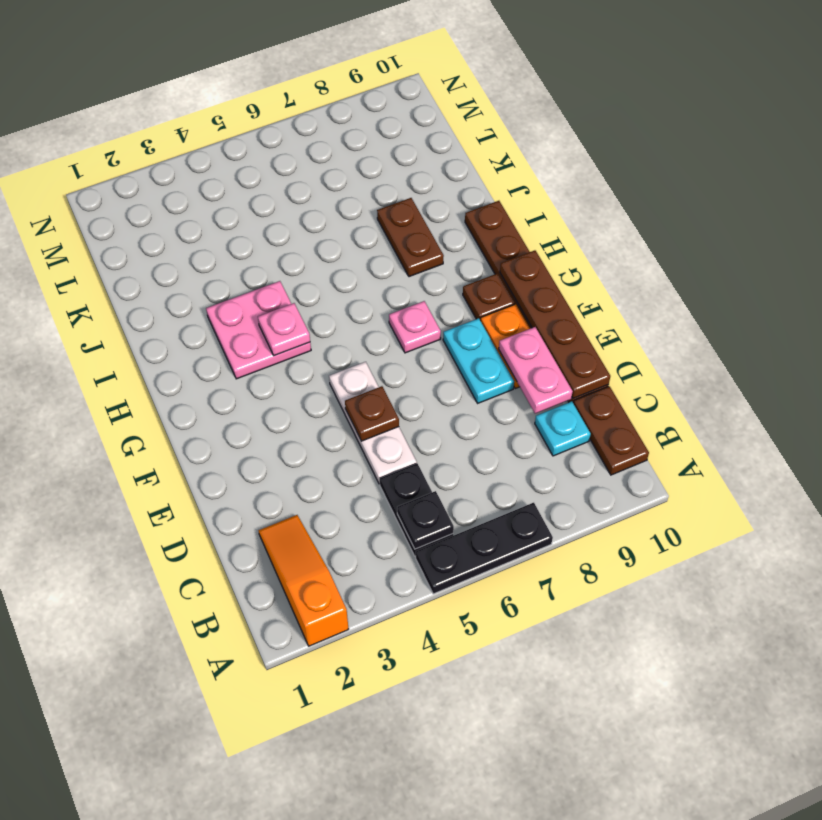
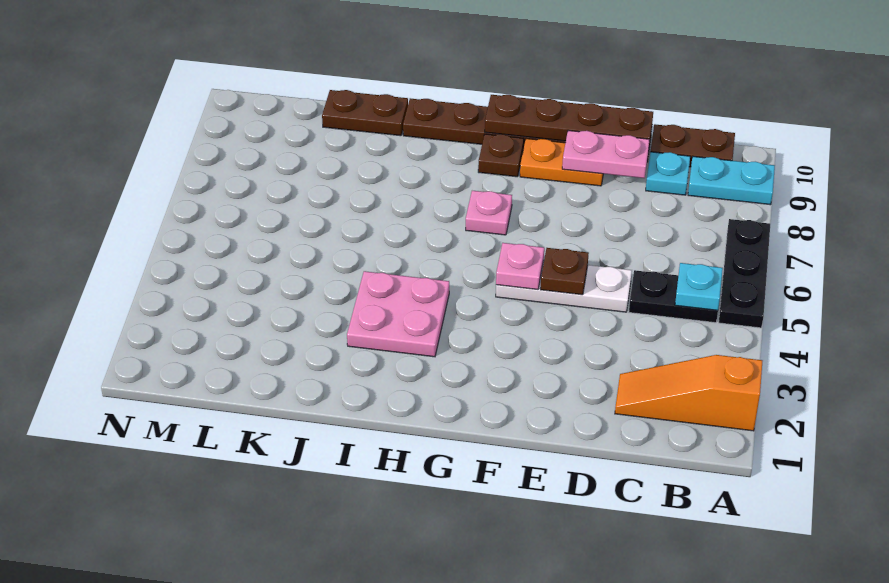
black 1x1 plate [397,491,454,549] -> cyan 1x1 plate [675,263,723,310]
cyan 1x2 plate [443,318,514,403] -> cyan 1x2 plate moved to [688,157,775,205]
pink 1x1 plate [258,303,310,356] -> pink 1x1 plate moved to [496,243,544,289]
brown 1x2 plate [377,198,444,277] -> brown 1x2 plate moved to [322,90,408,136]

